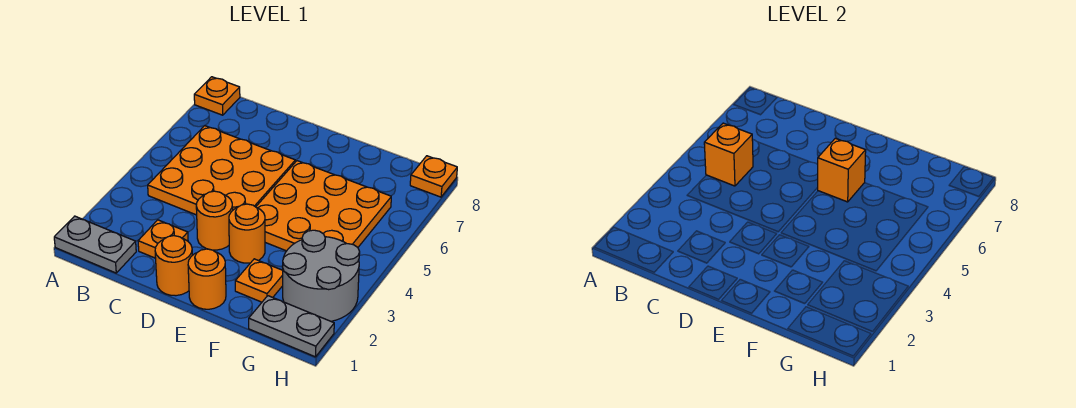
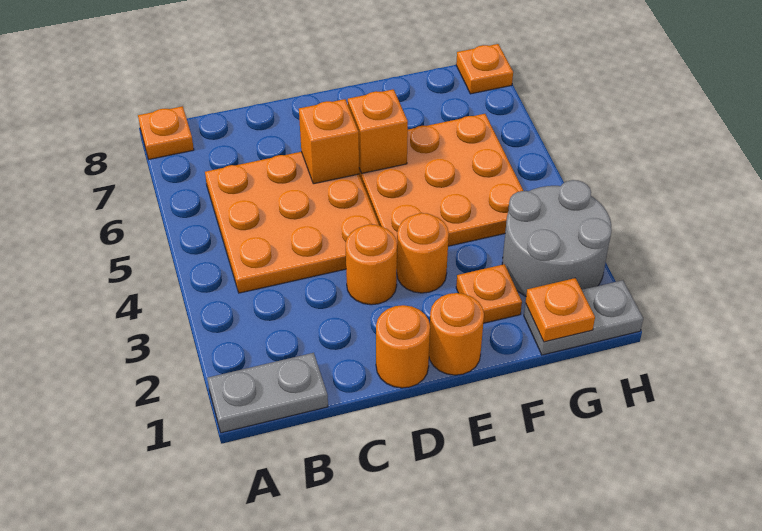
orange 1x1 brick [704,123,753,186] -> orange 1x1 brick moved to [299,99,359,184]
orange 1x1 plate [138,220,188,258] -> orange 1x1 plate moved to [526,278,595,342]

